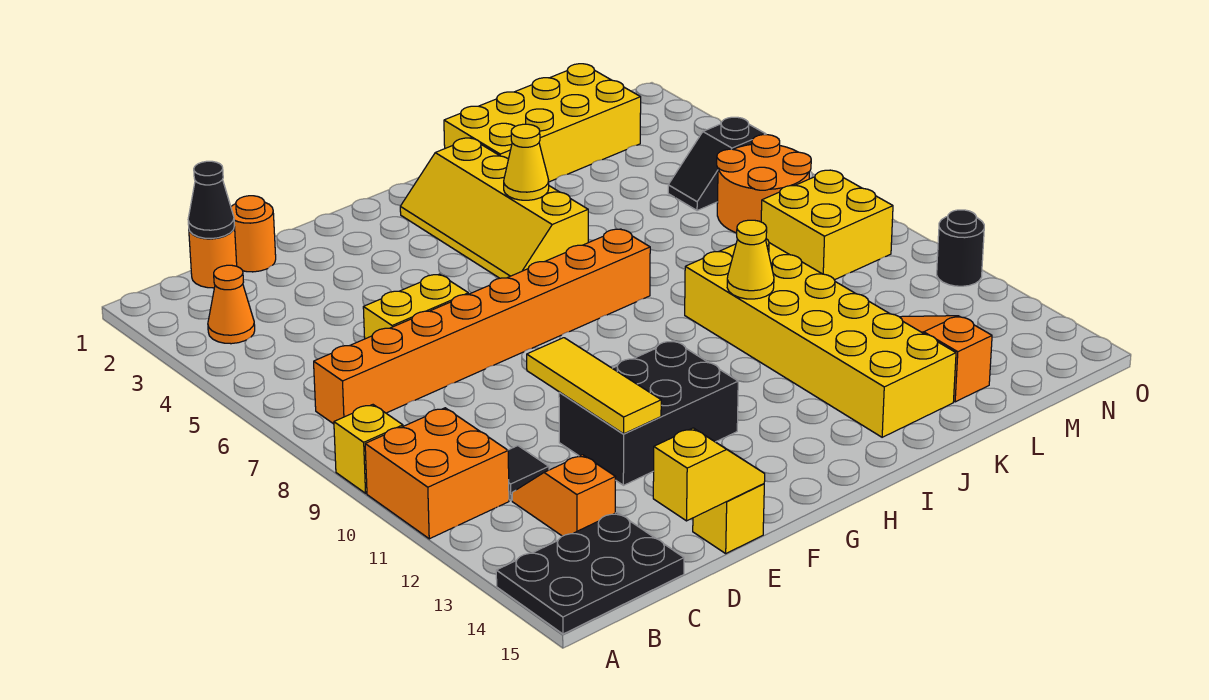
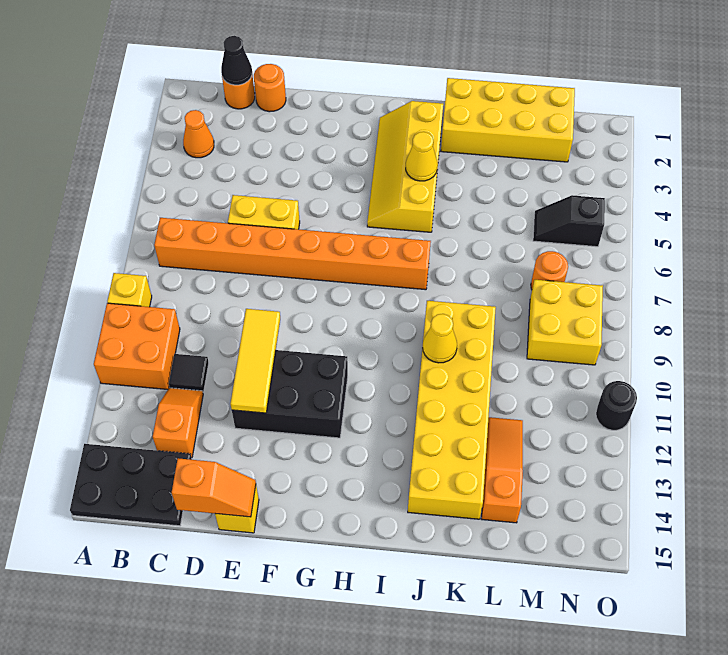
yellow 1x2 slope [653,428,765,521] -> orange 1x2 slope [172,458,256,517]
orange 2x2 round brick [717,135,811,233] -> orange 1x1 round brick [531,251,568,289]

